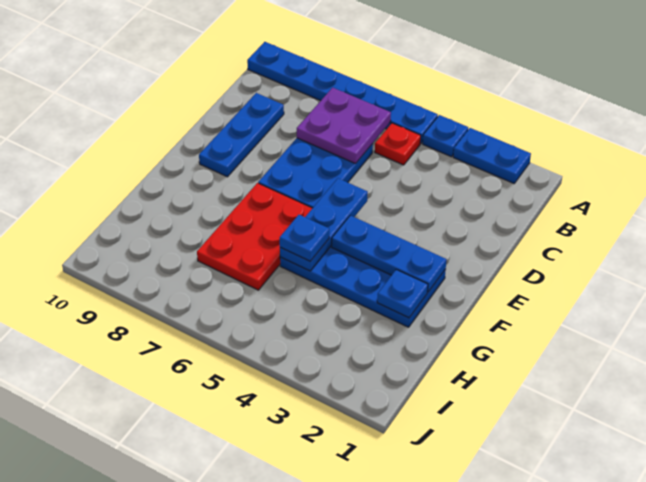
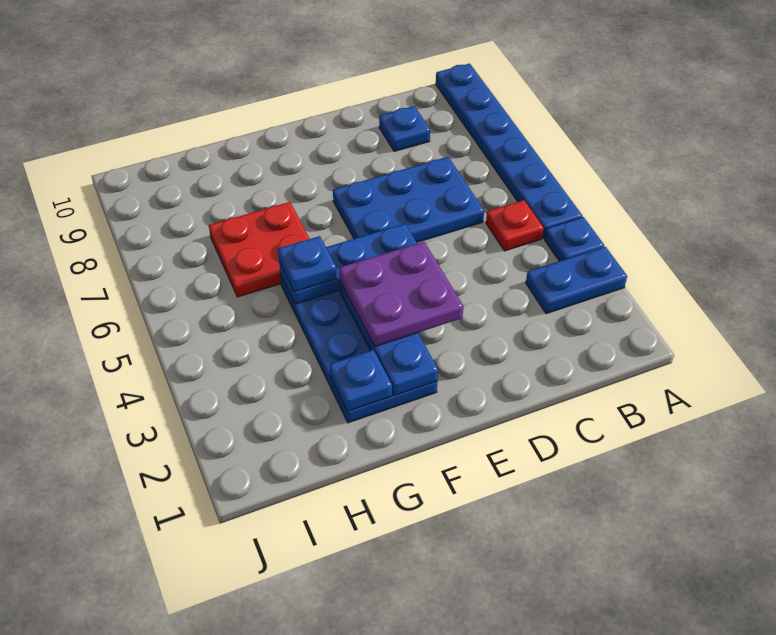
blue 1x2 plate [453,128,531,183] -> blue 1x2 plate turned to [526,247,627,314]
purple 2x2 plate [297,88,391,164] -> purple 2x2 plate moved to [339,242,463,347]
blue 1x3 plate [199,93,284,177] -> blue 1x1 plate [379,106,430,151]
red 2x3 plate [197,183,312,290] -> red 2x2 plate [209,202,309,297]

